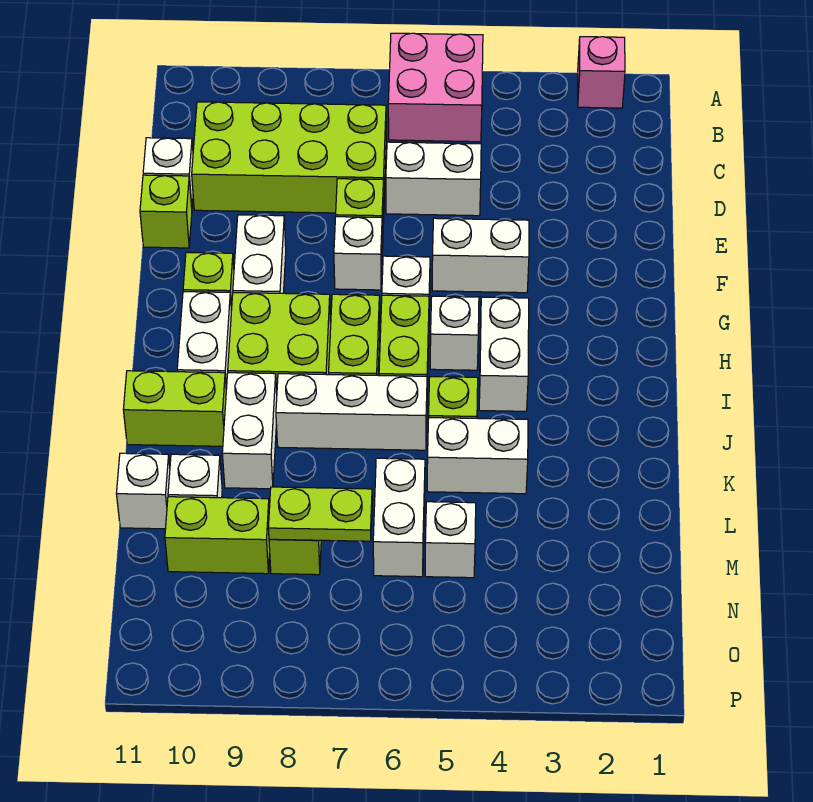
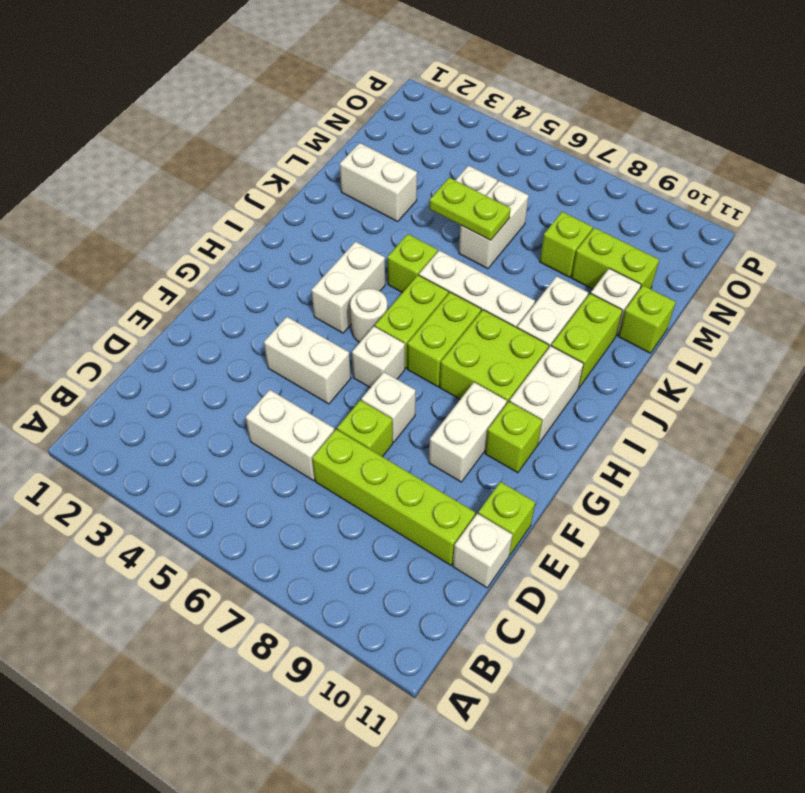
pink 1x1 brick [578,37,625,108] -> none
pink 2x2 brick [388,33,483,142] -> none
lime 2x4 brick [192,102,386,213] -> lime 1x4 brick [312,429,475,565]
white 1x1 brick [430,296,479,370] -> white 1x1 round brick [350,288,388,343]
lime 1x2 brick [123,371,226,446] -> lime 1x2 brick turned to [551,293,622,388]
white 1x2 brick [427,418,528,494] -> white 1x2 brick moved to [340,143,417,222]
white 1x1 brick [116,453,170,529] -> lime 1x1 brick [618,285,676,353]
lime 1x2 plate [268,487,372,541] -> lime 1x2 plate moved to [430,178,511,240]

